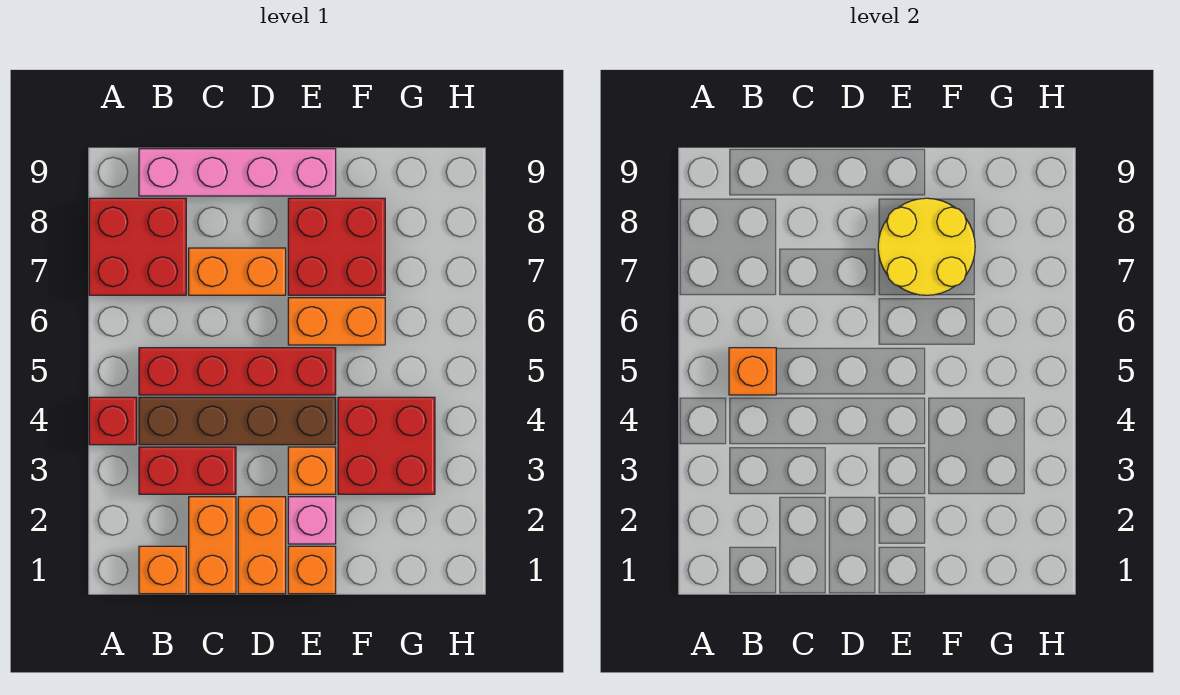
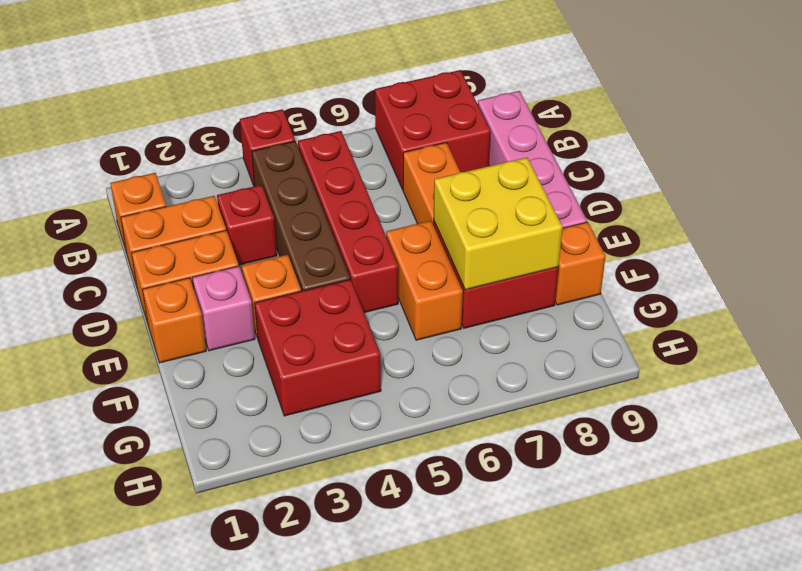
red 1x2 brick [139,447,236,494] -> red 1x1 brick [217,185,277,265]
orange 1x1 brick [729,348,776,395] -> orange 1x1 brick moved to [555,222,606,305]
yellow 2x2 round brick [878,198,975,295] -> yellow 2x2 brick [434,158,563,290]

